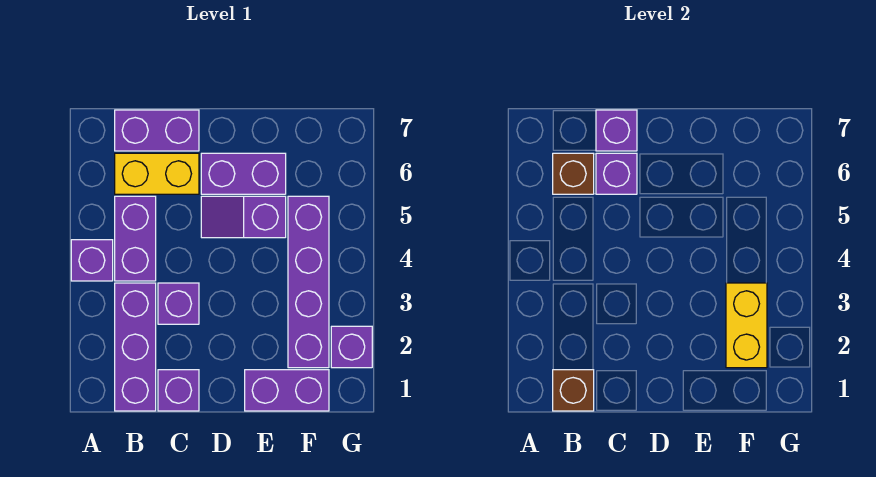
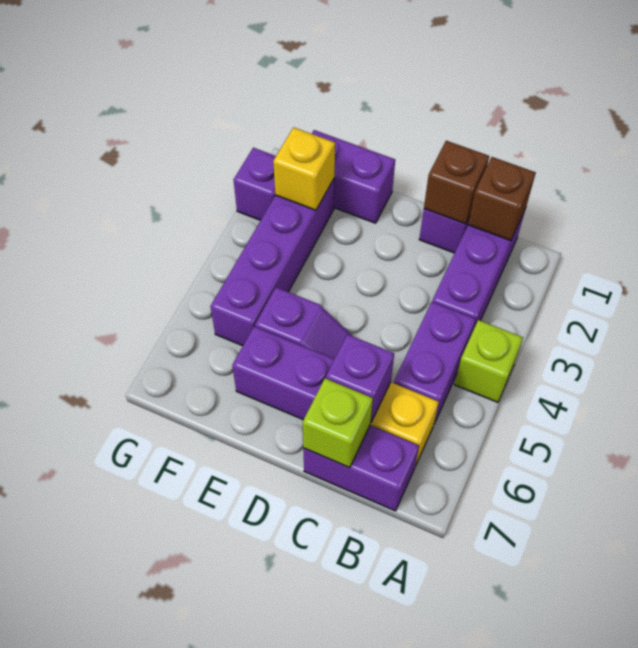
purple 1x1 brick [71,240,113,281] -> lime 1x1 brick [455,320,523,402]
brown 1x1 brick [553,153,594,194] -> brown 1x1 brick moved to [424,141,489,224]
purple 1x1 brick [158,283,199,324] -> none
purple 1x1 brick [596,110,637,151] -> lime 1x1 brick [303,378,373,468]
yellow 1x2 brick [726,283,767,368] -> yellow 1x1 brick [273,127,335,210]

